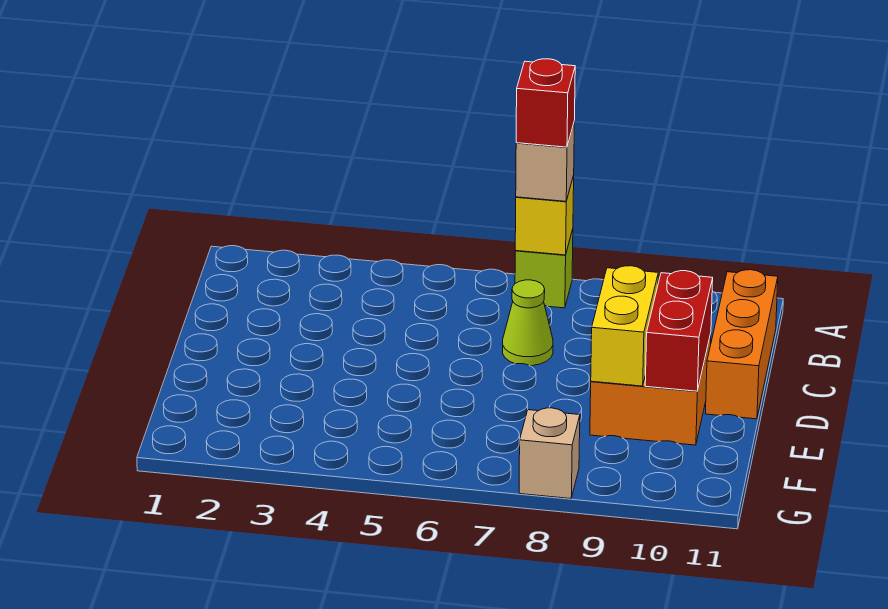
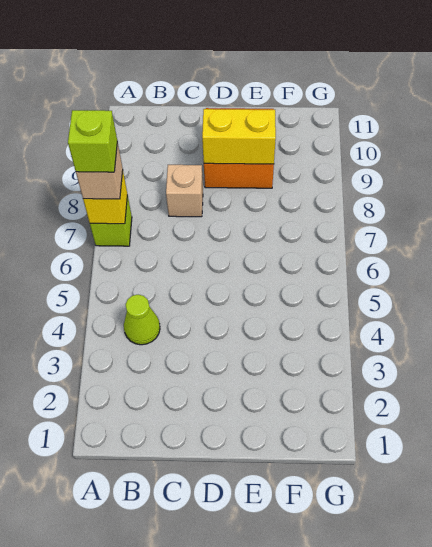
red 1x1 brick [516,59,575,147] -> lime 1x1 brick [68,110,117,172]
orange 1x3 brick [706,270,778,419] -> none
lime 1x1 cone [503,280,553,366] -> lime 1x1 cone moved to [124,295,160,345]
red 1x2 brick [645,271,713,391] -> none
tan 1x1 brick [519,408,580,499] -> tan 1x1 brick moved to [166,165,203,217]

